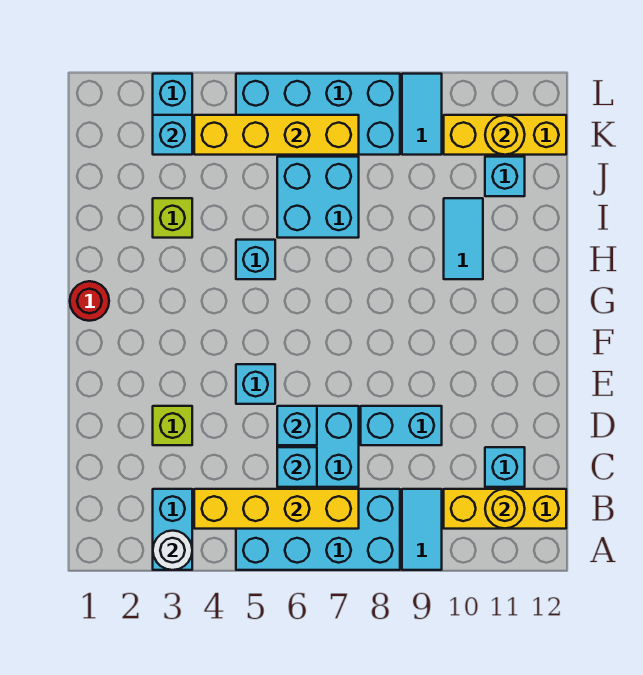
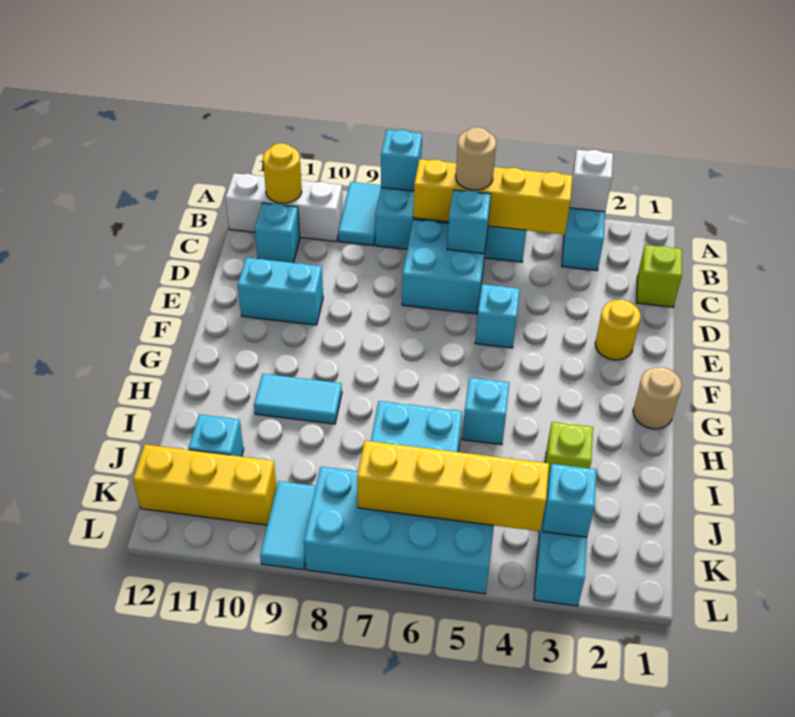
white 1x1 round brick [153,531,192,570] -> white 1x1 brick [569,150,613,212]
none -> tan 1x1 round brick [456,127,496,190]
yellow 1x3 brick [444,489,566,529] -> white 1x3 brick [225,173,343,242]
lime 1x1 brick [153,406,192,445] -> lime 1x1 brick moved to [637,245,682,307]
cyan 1x1 brick [277,406,317,445] -> cyan 1x1 brick moved to [381,130,422,191]
cyan 1x2 brick [361,406,442,445] -> cyan 1x2 brick moved to [238,258,323,325]
red 1x1 round brick [70,281,109,321] -> tan 1x1 round brick [633,367,682,429]
cyan 1x2 tile [444,198,483,279] -> cyan 1x2 tile turned to [254,374,342,424]
yellow 1x1 round brick [485,115,525,155] -> yellow 1x1 round brick moved to [595,300,641,360]

